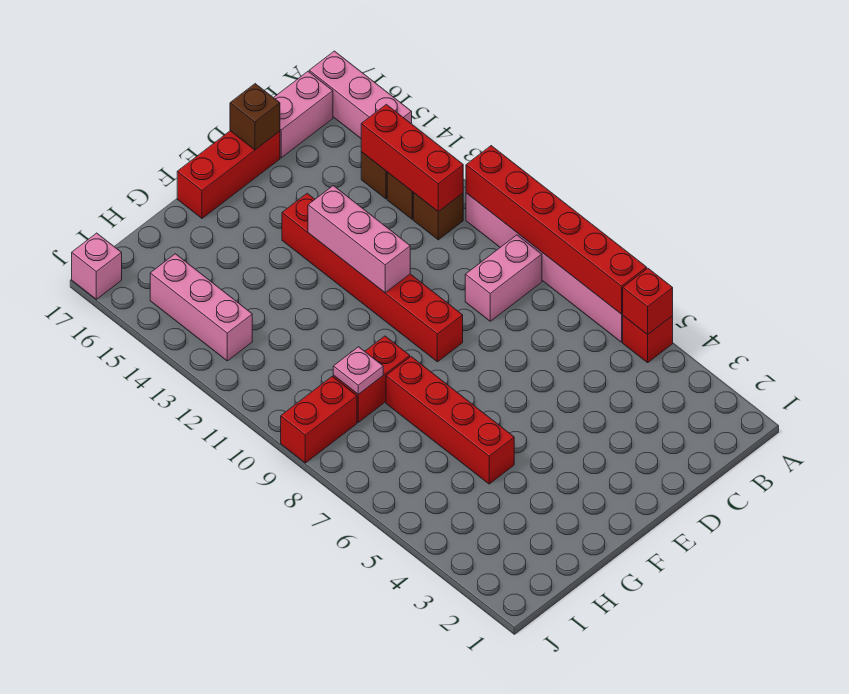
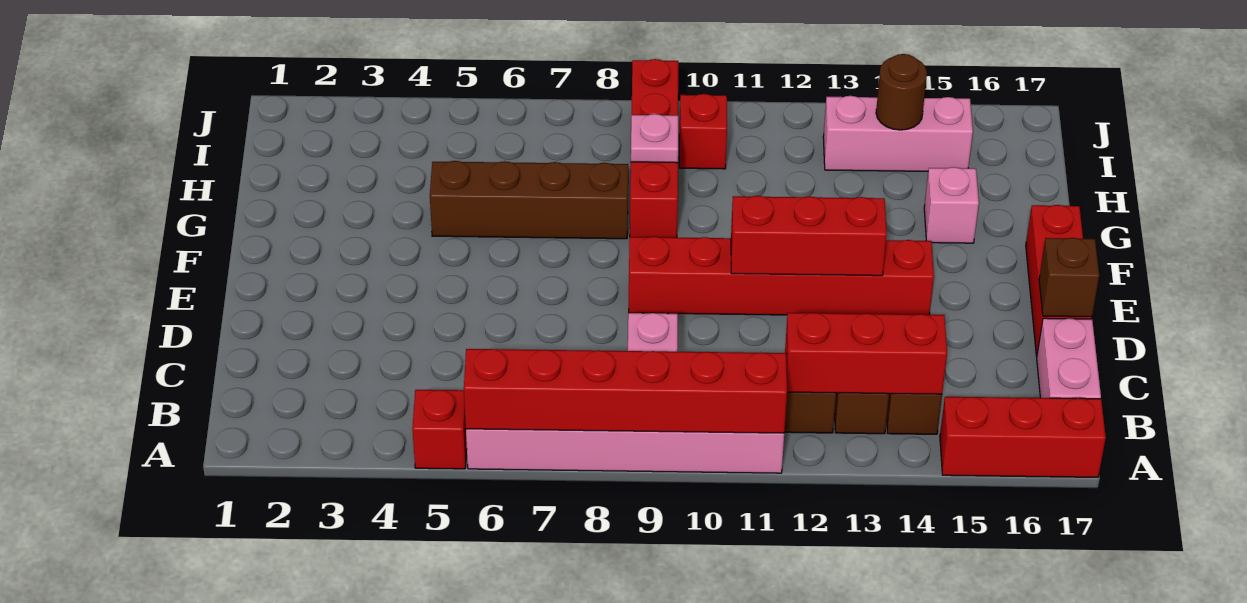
red 1x1 brick [623,268,673,335] -> red 1x1 brick moved to [679,94,727,169]
pink 1x3 brick [309,51,412,138] -> red 1x3 brick [940,397,1106,477]
pink 1x3 brick [308,186,410,293] -> red 1x3 brick [731,196,887,276]
red 1x4 brick [386,357,514,484] -> brown 1x4 brick [430,161,628,239]
none -> brown 1x1 round brick [876,54,927,130]
pink 1x1 brick [72,233,122,299] -> pink 1x1 brick moved to [924,167,979,243]

